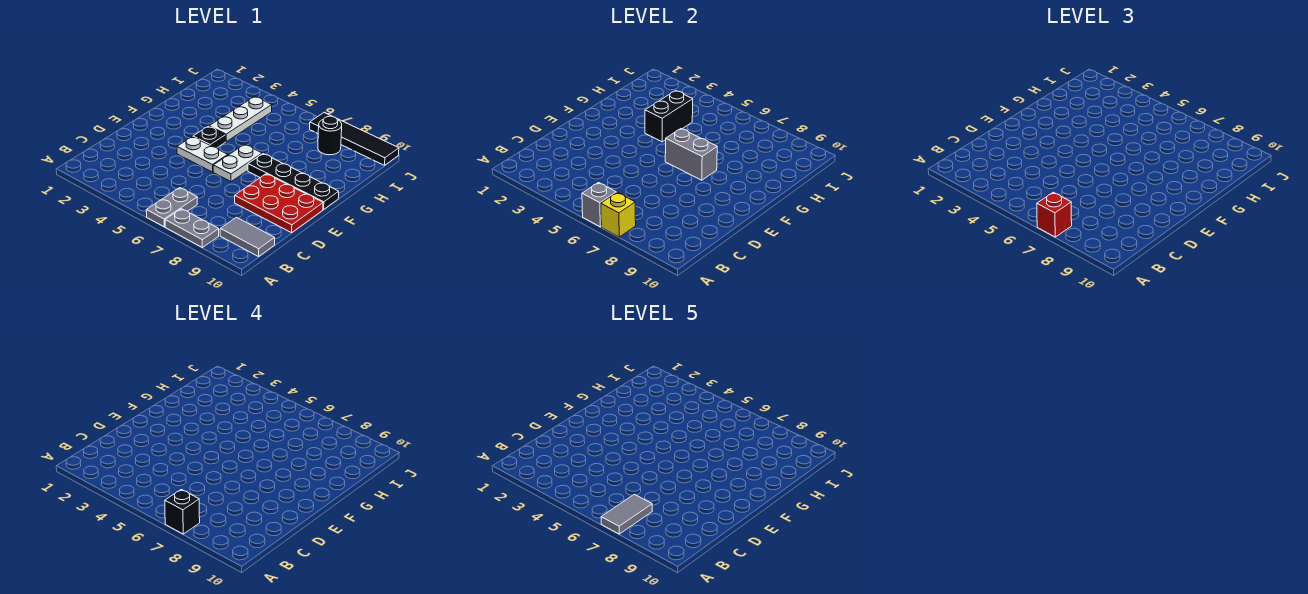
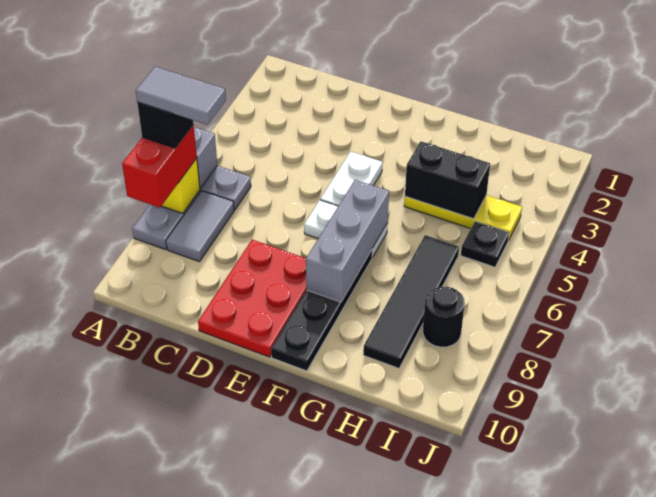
red 1x1 brick [1037,192,1072,237] -> red 1x2 brick [122,125,197,208]
grey 1x2 tile [220,217,275,257] -> grey 1x2 tile moved to [166,191,234,262]
black 1x1 plate [193,126,225,148] -> black 1x1 plate moved to [461,221,509,267]
grey 1x2 brick [665,129,717,180] -> grey 1x3 brick [306,180,389,302]
white 1x3 plate [209,97,272,142] -> yellow 1x3 plate [404,195,522,241]
black 1x4 tile [310,113,399,165] -> black 1x4 tile moved to [363,235,459,368]

